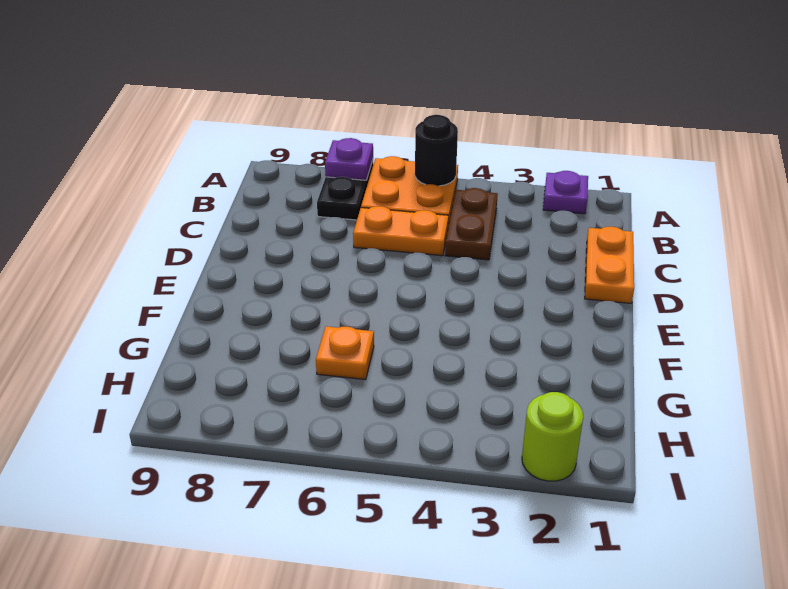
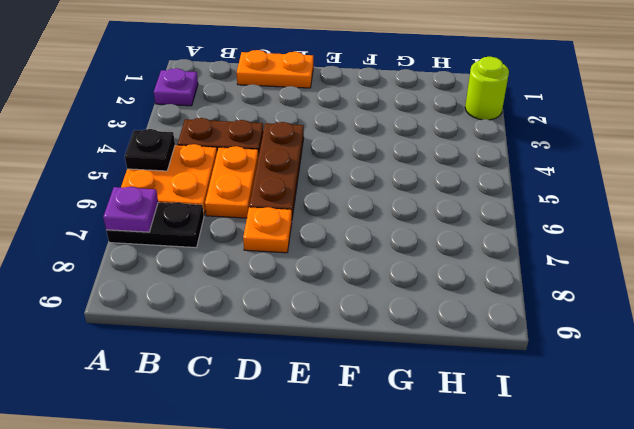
black 1x1 round brick [415,115,458,186] -> black 1x1 plate [125,129,175,171]
none -> brown 1x3 plate [249,122,304,217]
orange 1x1 plate [316,326,374,380] -> orange 1x1 plate moved to [243,207,292,253]

